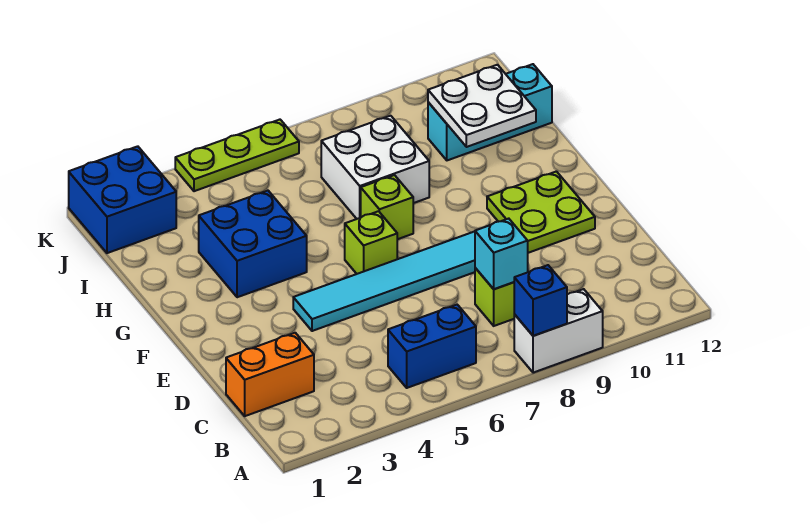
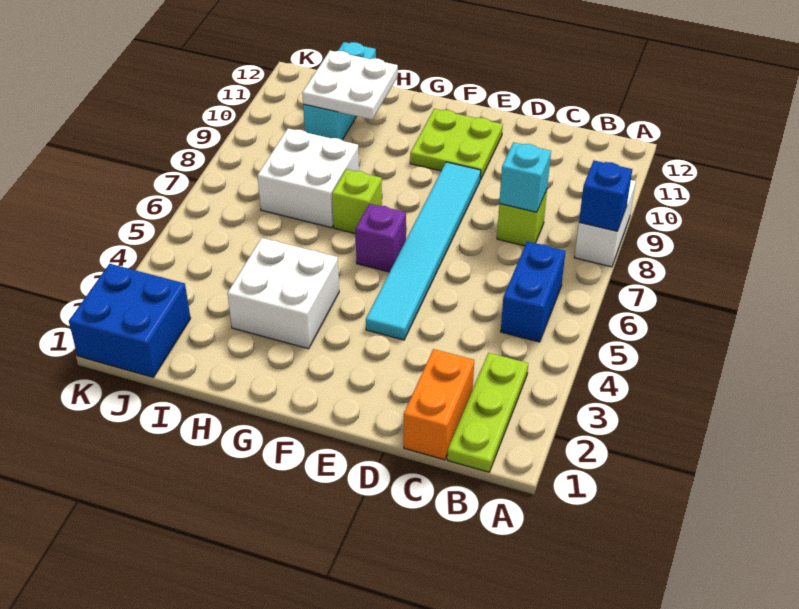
lime 1x1 brick [345,211,397,274] -> purple 1x1 brick [355,204,406,272]
blue 2x2 brick [199,191,307,297] -> white 2x2 brick [227,238,339,349]
lime 1x3 plate [175,120,299,191] -> lime 1x3 plate moved to [447,353,528,472]

